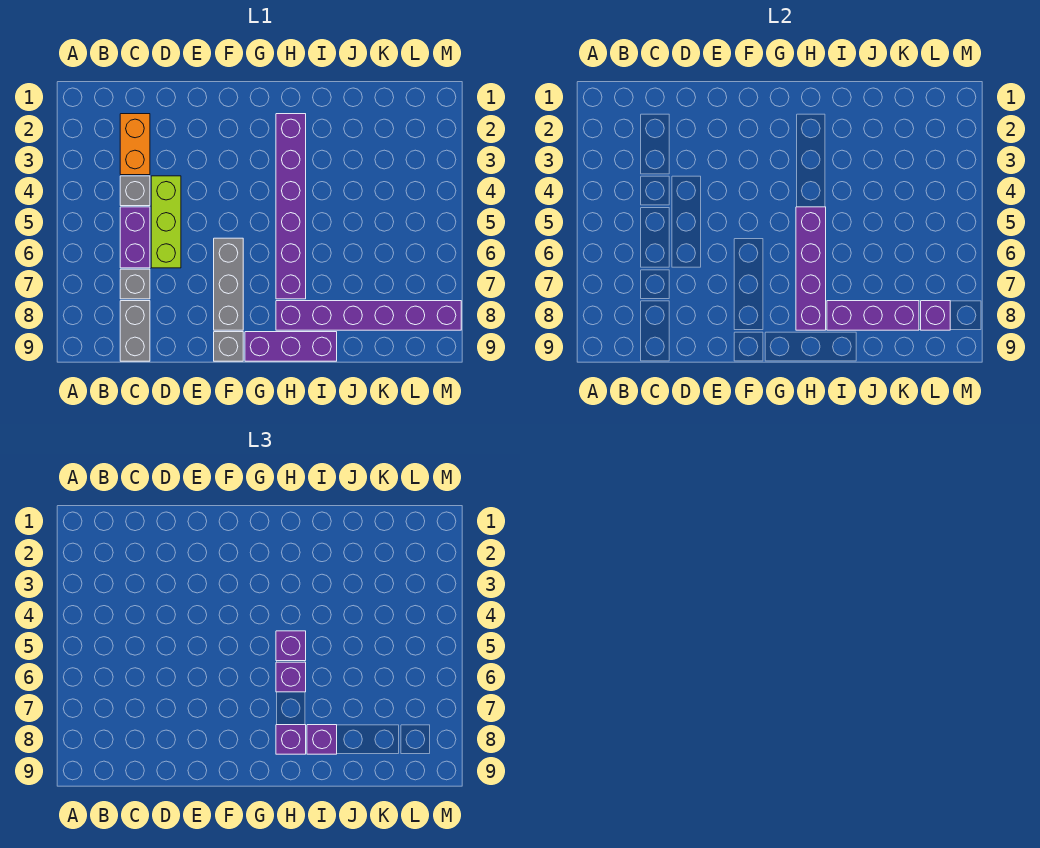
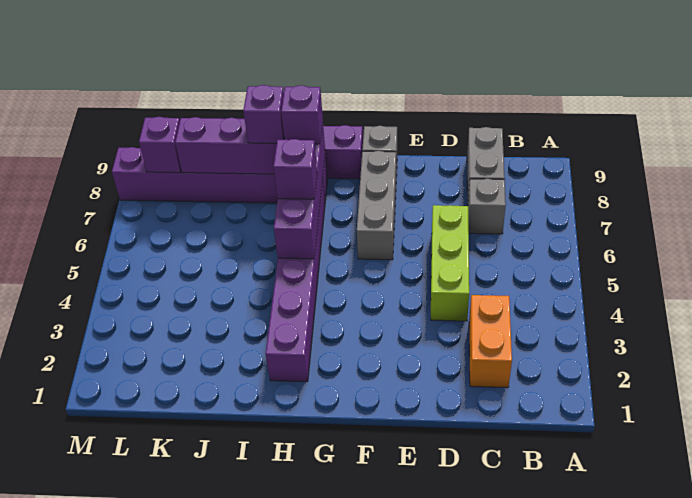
grey 1x1 brick [120,176,150,206] -> none
purple 1x2 brick [120,207,150,268] -> none
purple 1x1 brick [276,631,306,661] -> none

